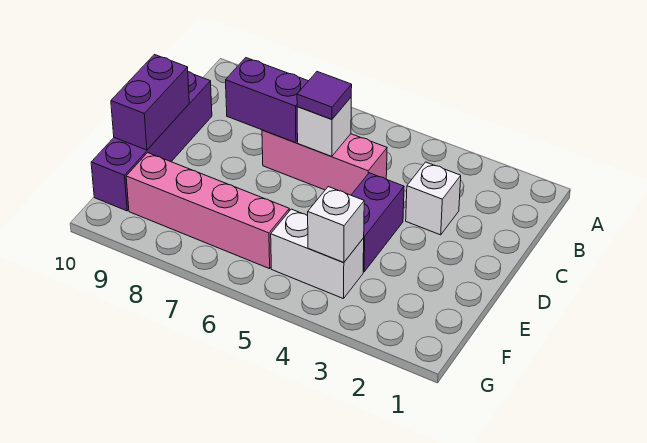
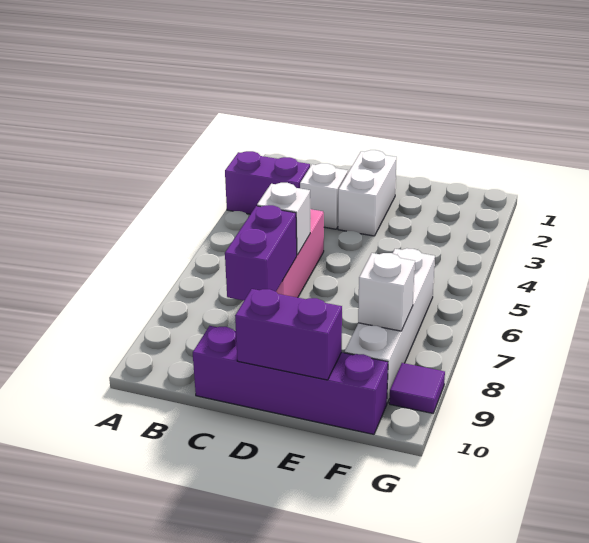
purple 1x1 tile [297,72,352,119] -> purple 1x1 tile moved to [389,363,445,413]
purple 1x2 brick [351,173,404,272] -> purple 1x2 brick moved to [225,151,310,214]
white 1x2 brick [271,209,364,299] -> white 1x2 brick moved to [338,150,397,236]
white 1x1 brick [308,187,364,262] -> white 1x1 brick moved to [358,253,415,331]
pink 1x4 brick [126,153,289,269] -> white 1x4 brick [344,248,435,403]

